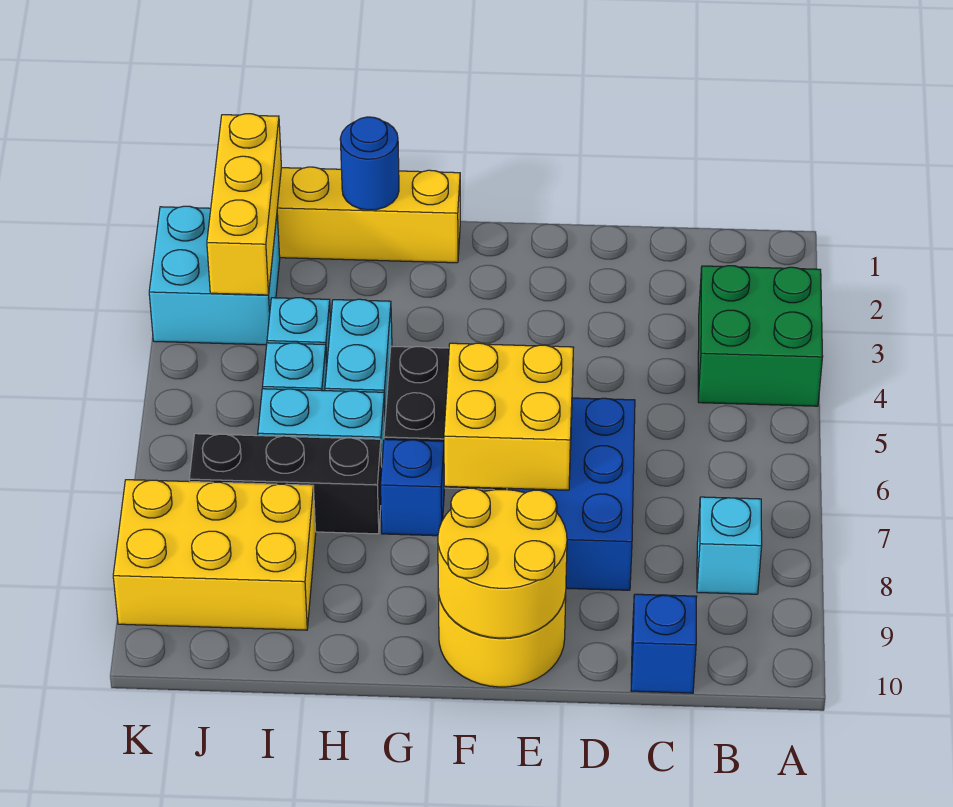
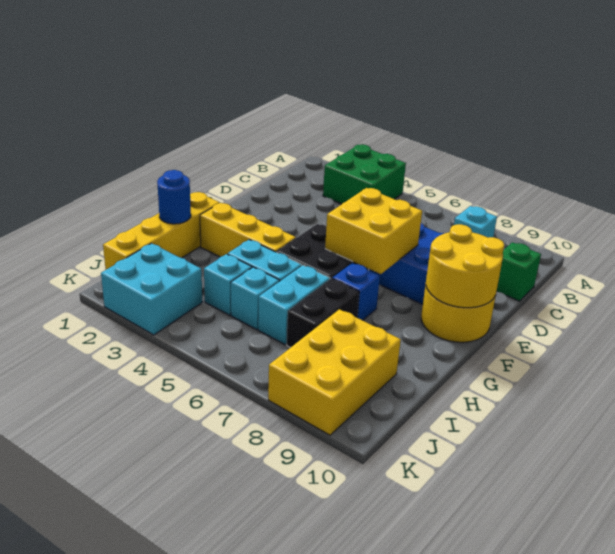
blue 1x1 brick [631,594,697,693] -> green 1x1 brick [497,242,541,301]
black 1x3 brick [189,434,382,534] -> black 1x2 brick [287,278,359,348]
yellow 1x3 brick [207,114,281,295] -> yellow 1x3 brick moved to [200,203,296,257]

